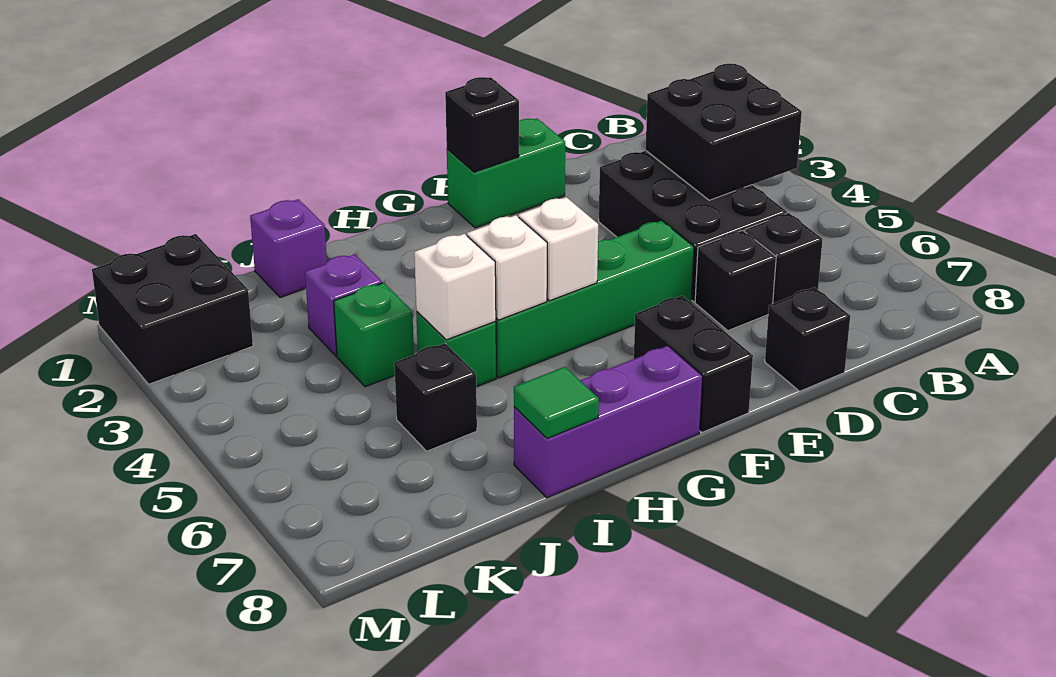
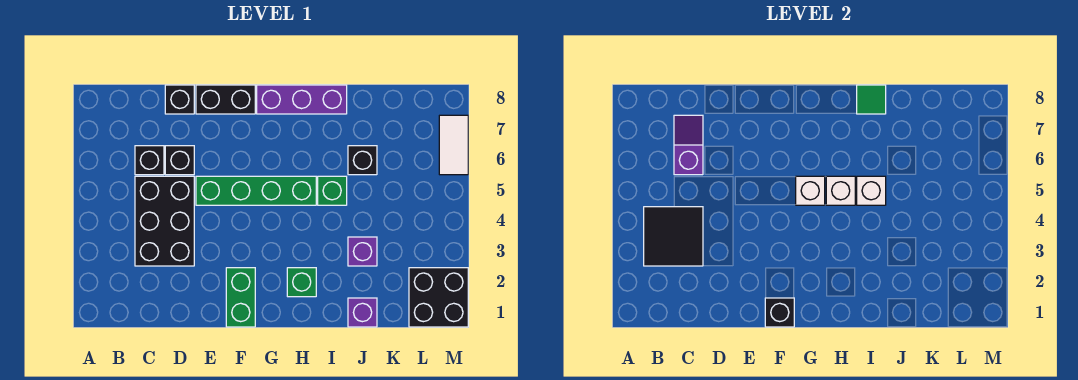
black 2x2 brick [646,64,802,200] -> black 2x2 tile [644,207,703,266]
none -> purple 1x2 slope [674,115,703,175]
green 1x2 brick [447,118,565,228] -> green 1x2 brick turned to [226,268,255,327]
black 1x2 brick [634,296,753,432] -> black 1x2 brick turned to [196,85,255,114]
green 1x1 brick [334,283,414,387] -> green 1x1 brick moved to [287,268,316,297]
none -> white 1x2 tile [439,115,468,175]

